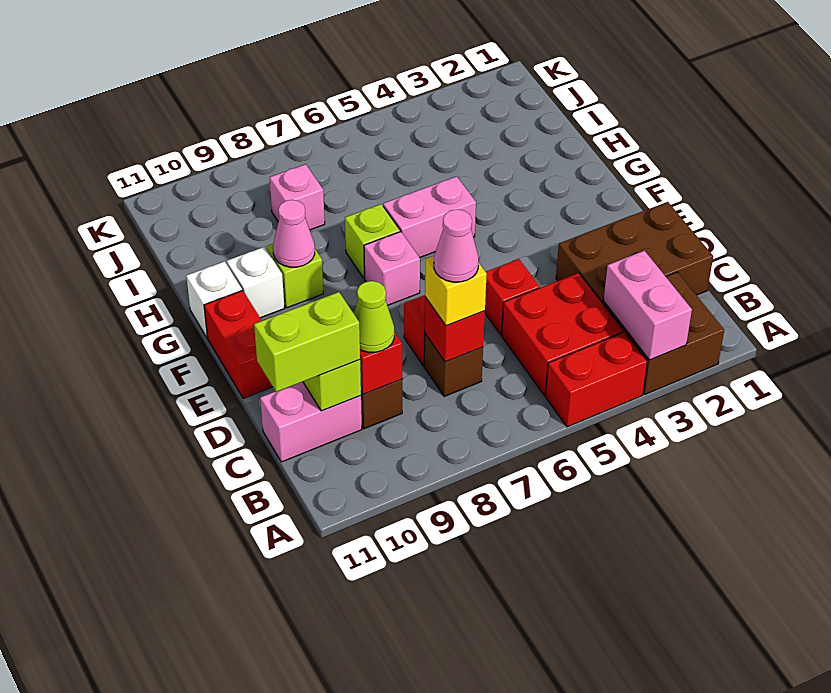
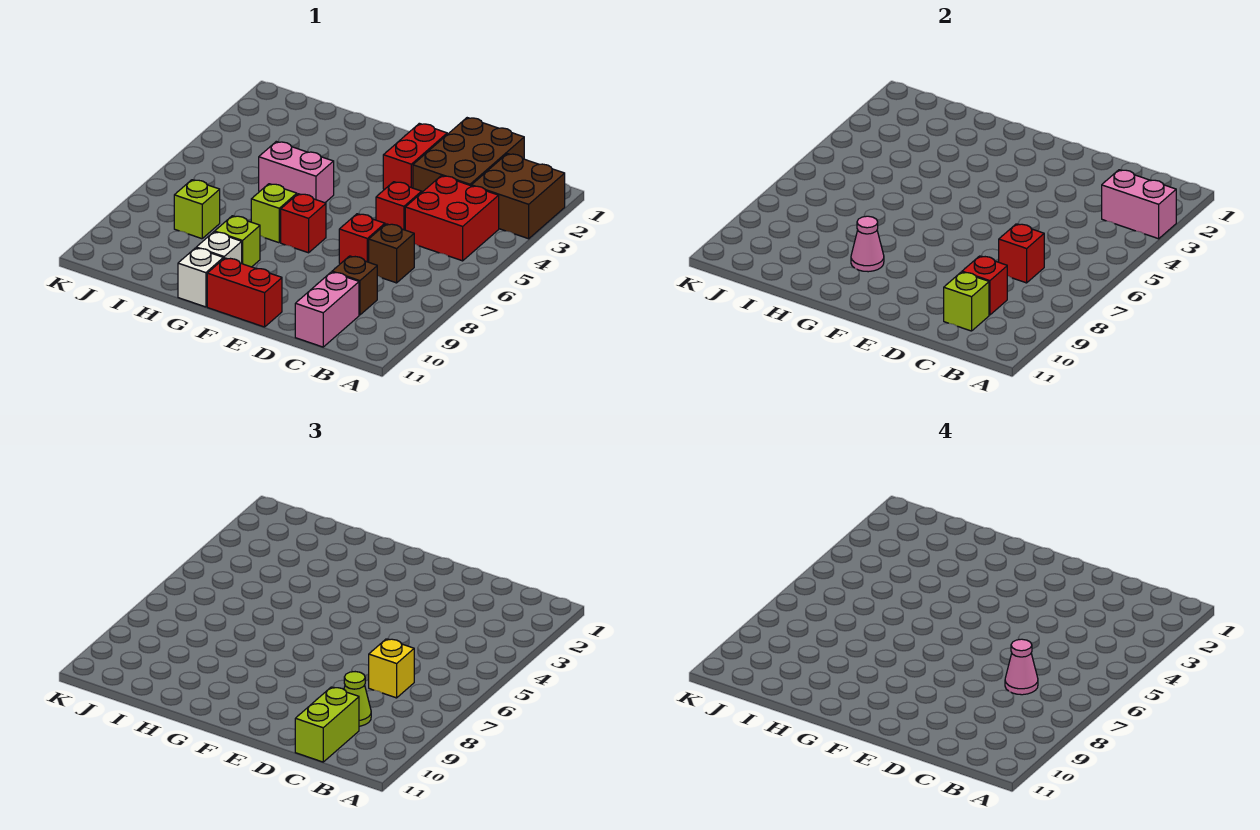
red 1x2 brick [545,332,647,427] -> red 1x2 brick moved to [383,123,447,189]
pink 1x1 brick [364,232,420,306] -> red 1x1 brick [281,194,326,253]
pink 1x2 brick [383,176,476,258] -> pink 1x2 brick turned to [259,142,334,203]
pink 1x1 brick [270,164,325,230] -> lime 1x1 brick [174,180,220,239]

